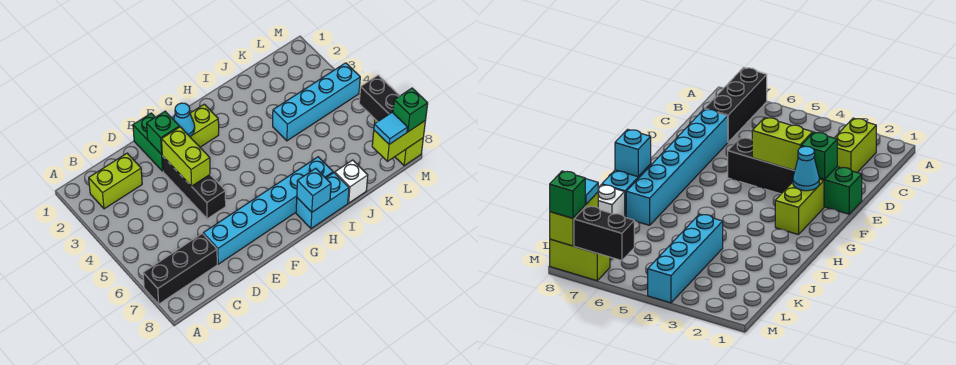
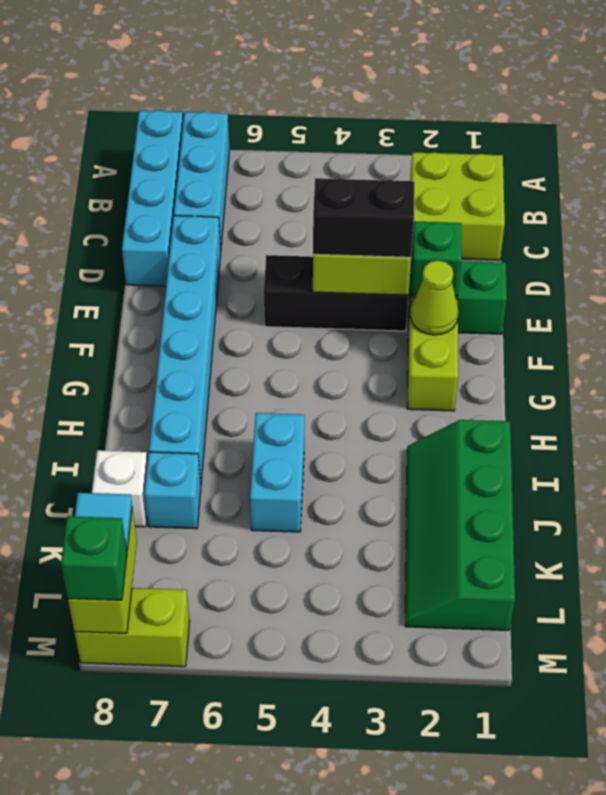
black 1x3 brick [143,234,217,304] -> cyan 1x3 brick [174,112,229,248]
lime 1x2 brick [89,153,142,209] -> lime 2x2 brick [410,152,505,260]
cyan 1x1 cone [173,103,195,136] -> lime 1x1 cone [411,261,458,335]
cyan 1x2 brick [296,173,349,229] -> cyan 1x2 brick moved to [250,413,304,532]
cyan 1x1 brick [297,168,331,212] -> cyan 1x1 brick moved to [145,452,201,529]
none -> green 2x4 slope [405,420,515,630]
cyan 1x4 brick [273,63,360,141] -> cyan 1x4 brick moved to [122,110,183,286]
black 1x2 brick [359,75,400,122] -> black 1x2 brick moved to [313,178,414,257]

